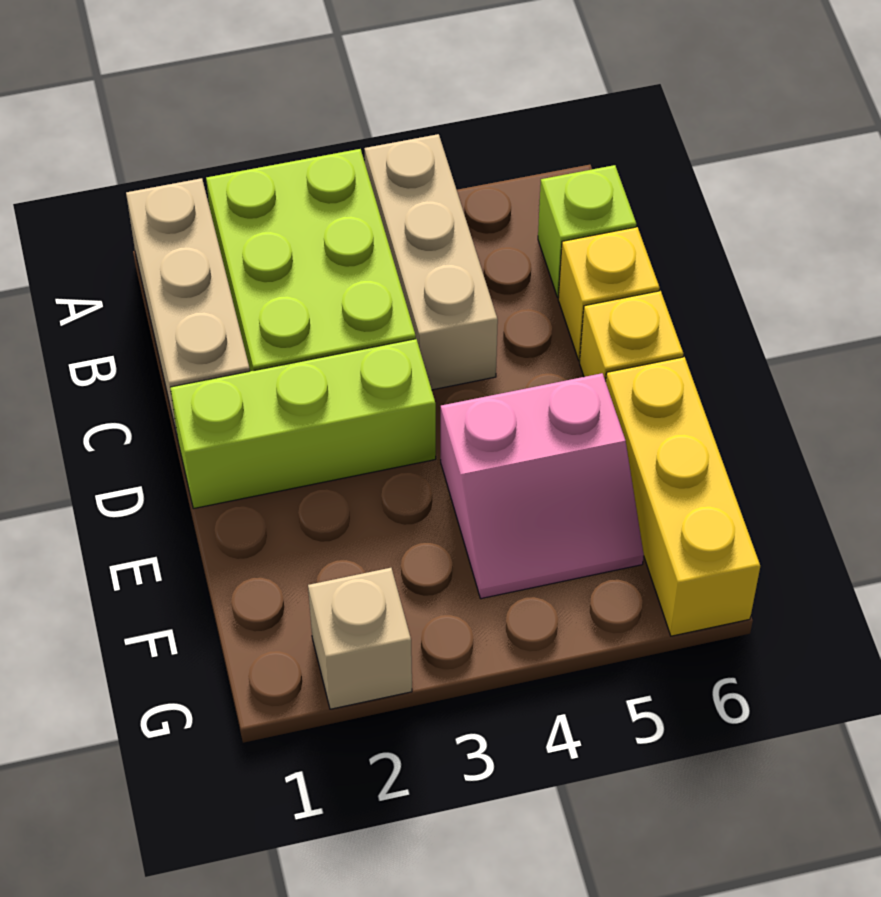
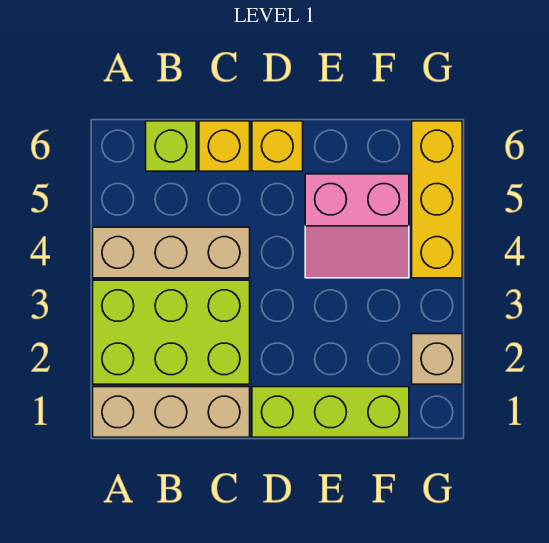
lime 1x3 brick [170,339,436,509] -> lime 1x3 brick turned to [252,387,409,437]
pink 2x2 slope [441,373,644,599] -> pink 2x2 slope turned to [305,174,409,278]
yellow 1x3 brick [606,357,760,636] -> yellow 1x3 brick turned to [412,121,462,278]

